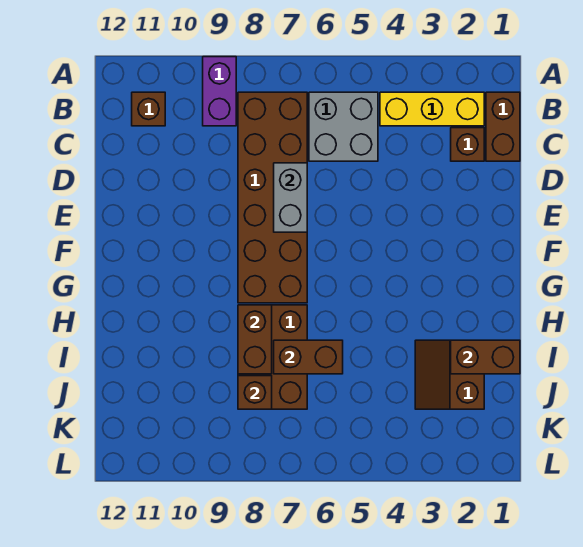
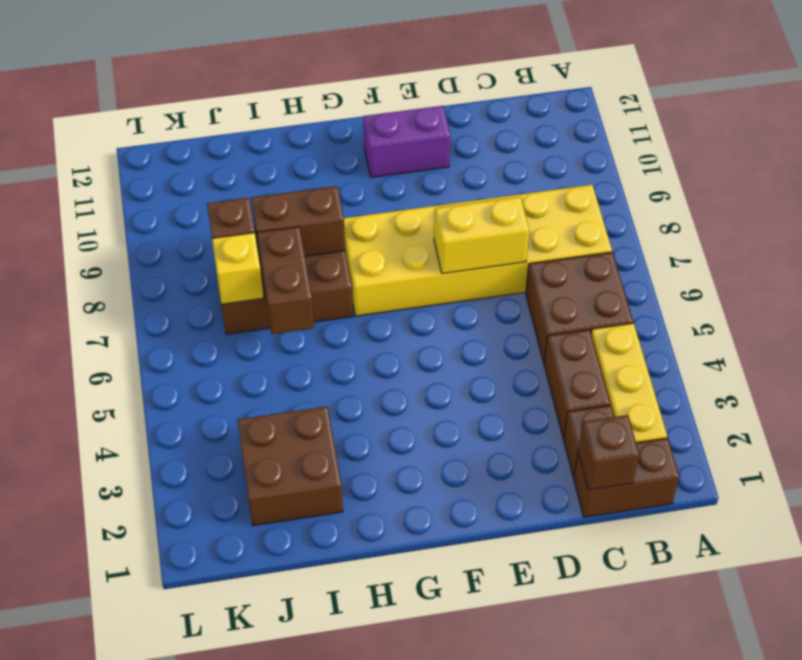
purple 1x2 brick [203,57,236,126] -> purple 1x2 brick moved to [363,106,450,177]
grey 2x2 brick [309,92,378,161] -> brown 2x2 brick [526,252,633,362]
brown 2x6 brick [238,92,307,303] -> yellow 2x6 brick [344,185,612,316]
brown 1x1 brick [132,92,165,126] -> brown 1x1 brick moved to [578,415,639,490]
grey 1x2 brick [274,163,307,232] -> yellow 1x2 brick [434,197,529,274]
brown 1x2 brick [451,340,520,374] -> brown 1x2 brick moved to [544,330,610,438]
brown 2x2 slope [415,340,484,409] -> brown 2x2 brick [238,406,343,526]
none -> yellow 1x1 brick [212,233,264,304]

